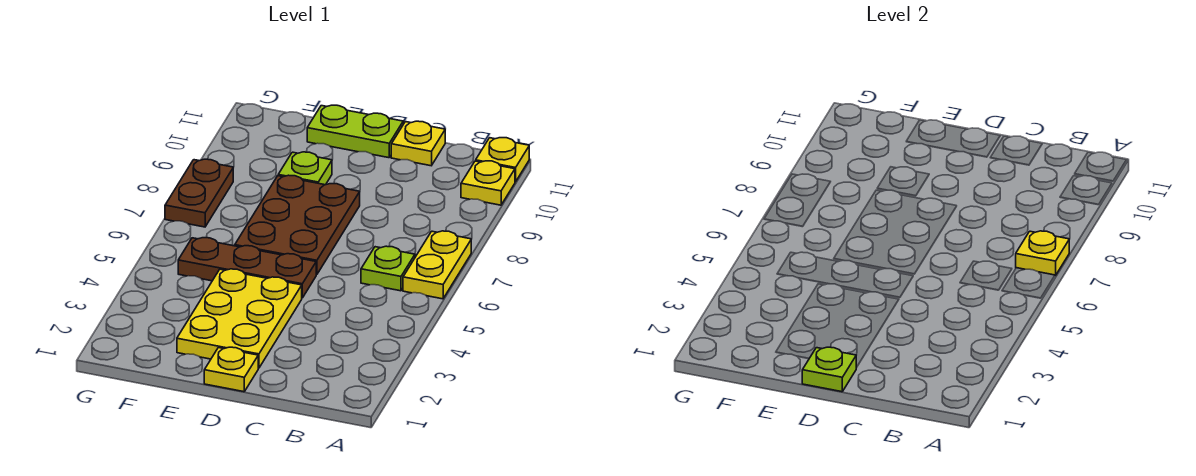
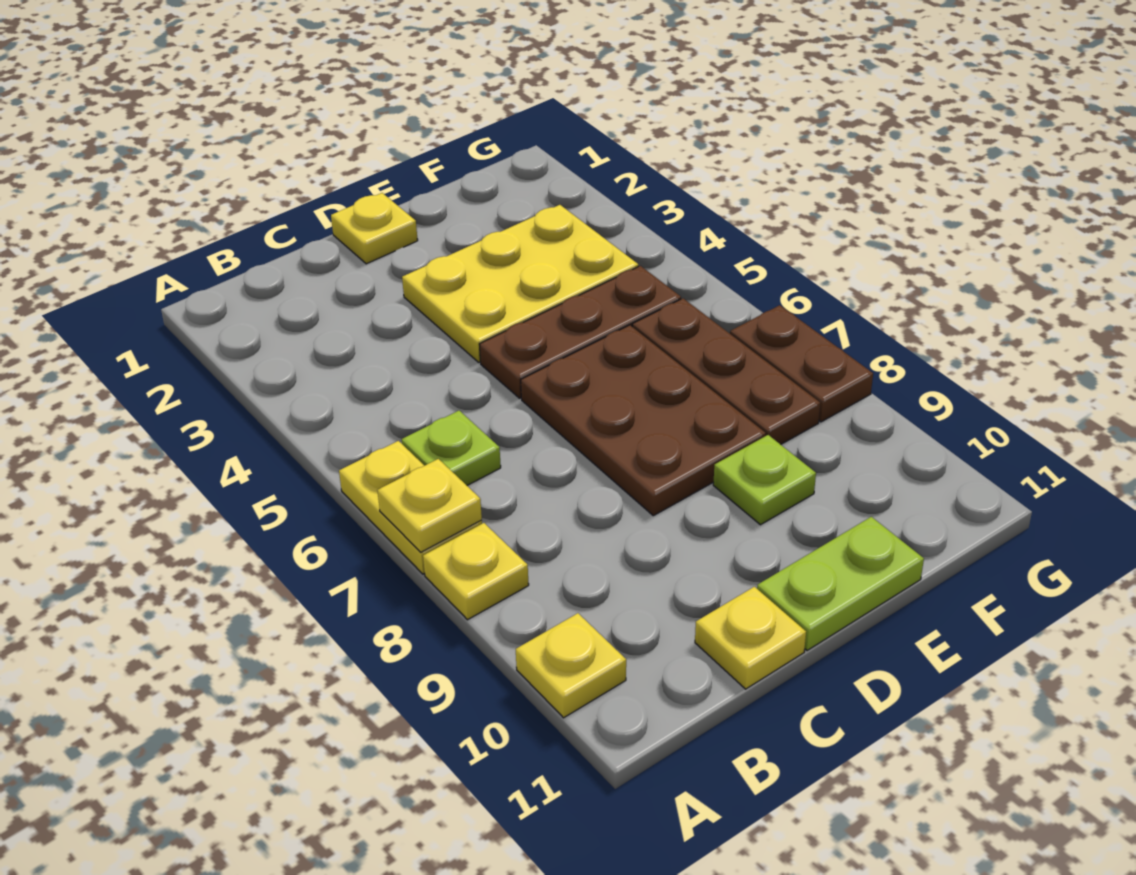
yellow 1x1 plate [476,138,529,182] -> yellow 1x1 plate moved to [423,523,529,620]
lime 1x1 plate [802,347,857,392] -> none
yellow 2x3 plate [177,269,302,368] -> yellow 2x3 plate turned to [402,205,638,362]
none -> brown 1x3 plate [632,298,820,444]

